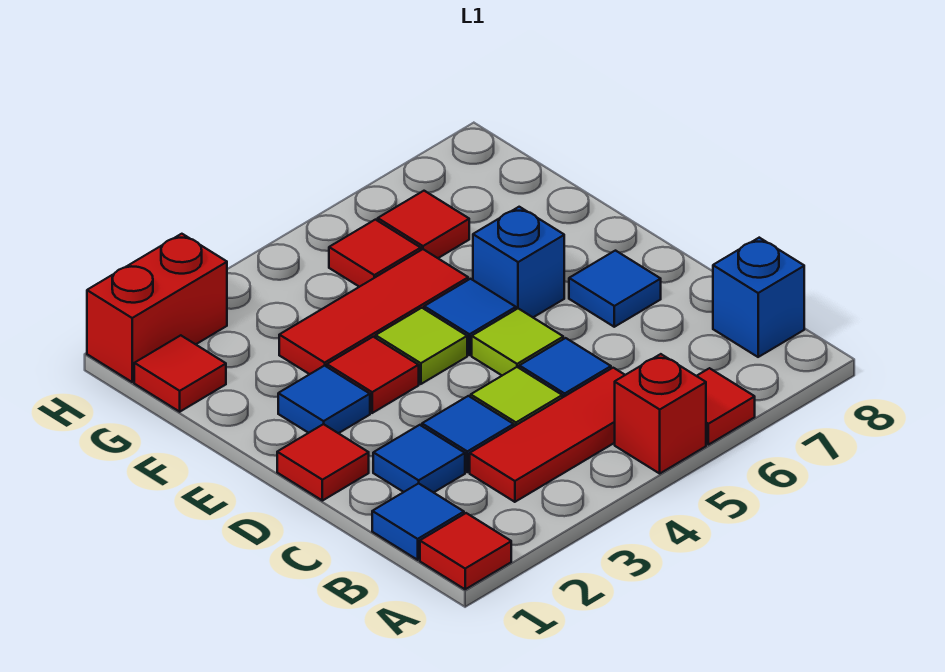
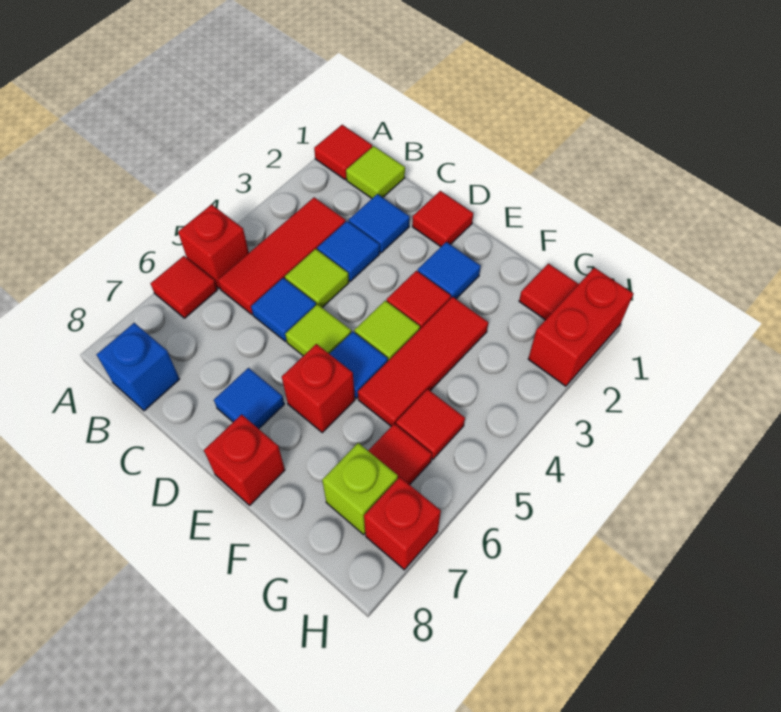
blue 1x1 tile [372,483,464,560] -> lime 1x1 tile [346,146,405,198]
blue 1x1 brick [473,207,564,317] -> red 1x1 brick [282,344,355,432]
none -> red 1x1 brick [204,415,285,505]
none -> lime 1x1 brick [322,443,398,535]
none -> red 1x1 brick [364,477,441,570]

